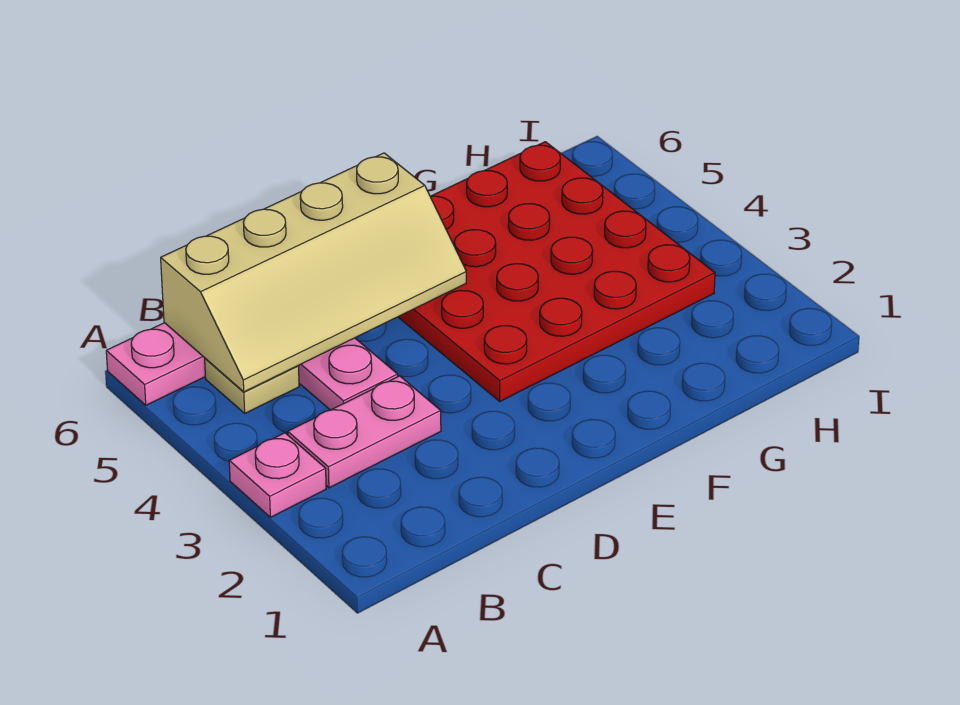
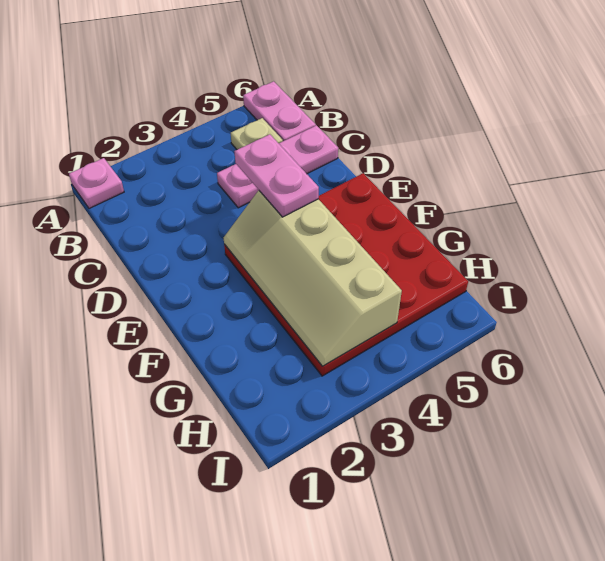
pink 1x1 plate [229,433,326,517] -> pink 1x1 plate moved to [69,158,124,208]
pink 1x2 plate [288,376,441,488] -> pink 1x2 plate moved to [234,134,319,217]
tan 2x4 slope [161,153,466,392] -> tan 2x4 slope moved to [224,191,402,366]

